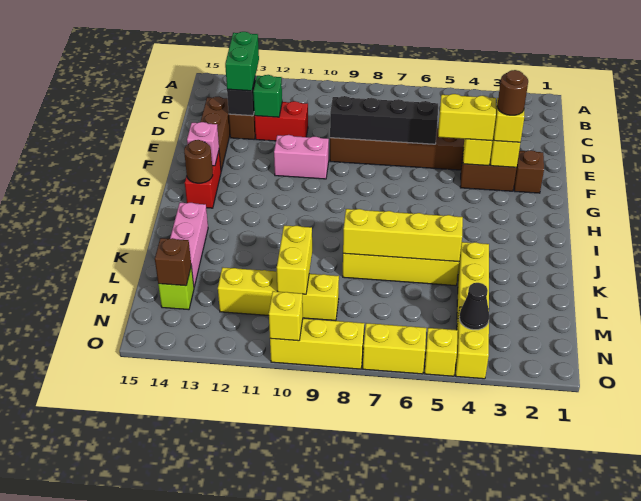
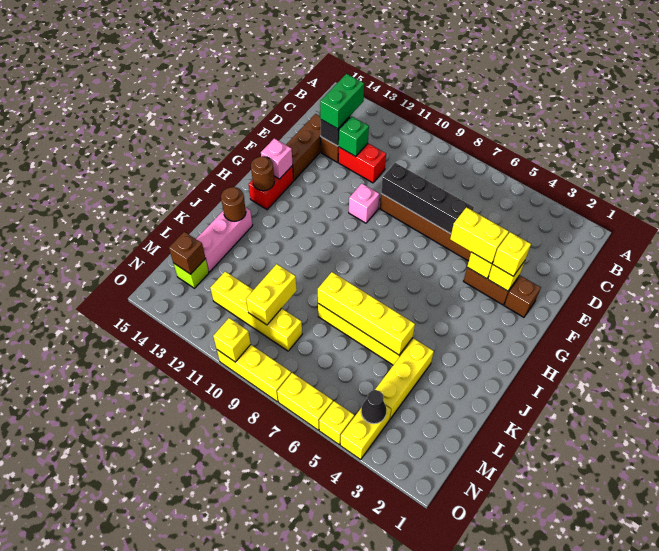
brown 1x1 round brick [497,70,528,115] -> brown 1x1 round brick moved to [221,187,246,222]
pink 1x2 brick [274,135,329,179] -> pink 1x1 brick [349,183,379,223]

